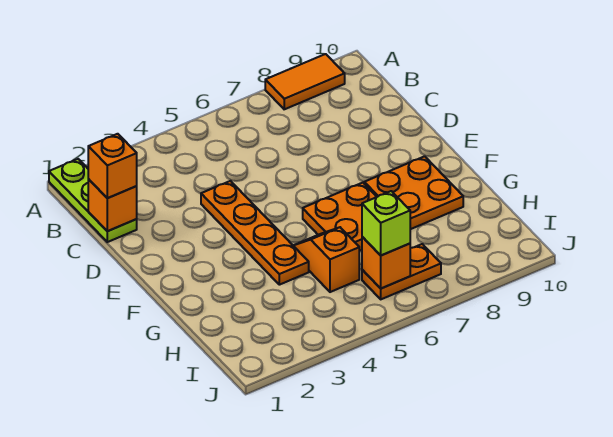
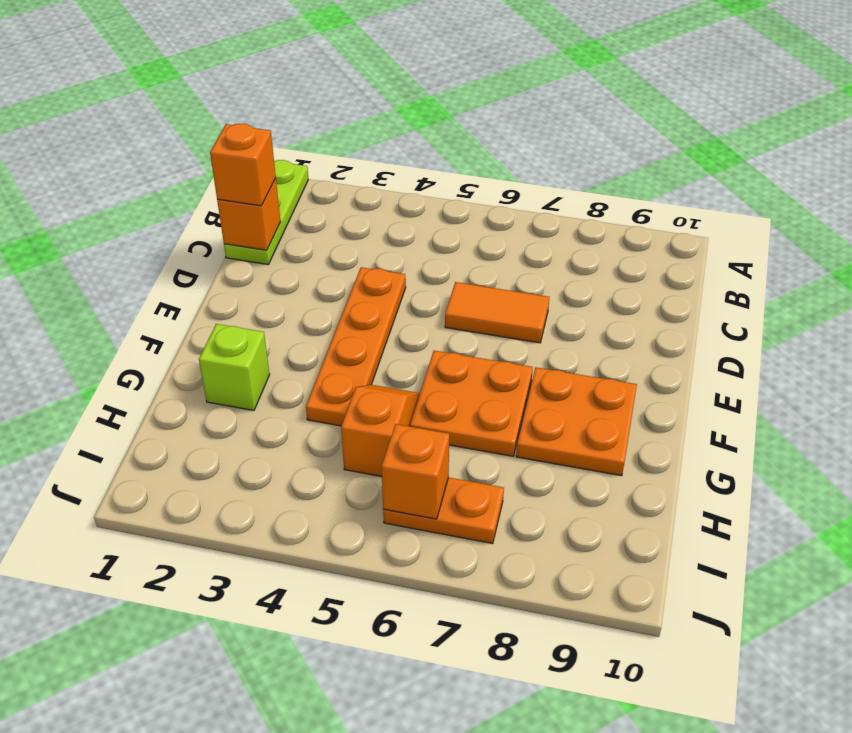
orange 1x2 tile [265,54,345,109] -> orange 1x2 tile moved to [445,282,549,343]
lime 1x1 brick [362,191,410,255] -> lime 1x1 brick moved to [199,324,270,410]

